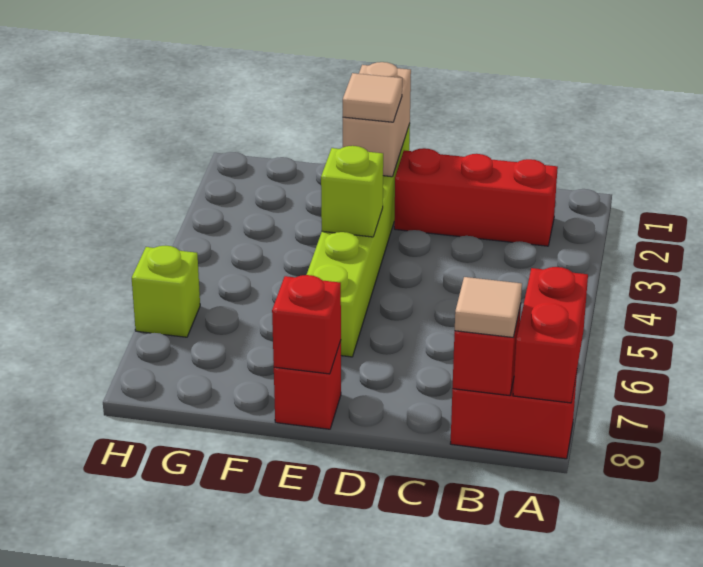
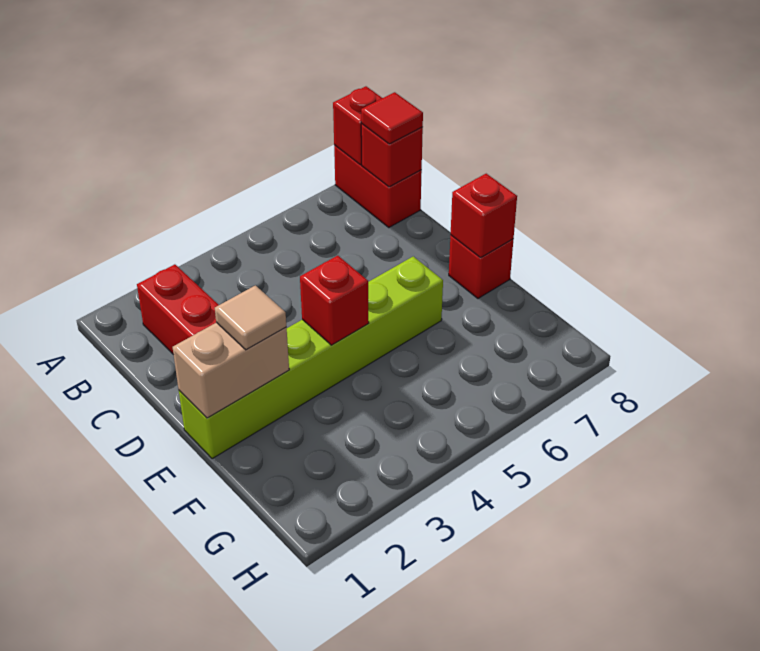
red 1x2 brick [513,267,588,403] -> red 1x1 brick [333,86,382,165]
tan 1x1 tile [455,277,522,337] -> red 1x1 tile [361,92,423,144]
lime 1x1 brick [321,146,383,237] -> red 1x1 brick [300,256,369,345]
lime 1x1 brick [132,246,200,337] -> none

